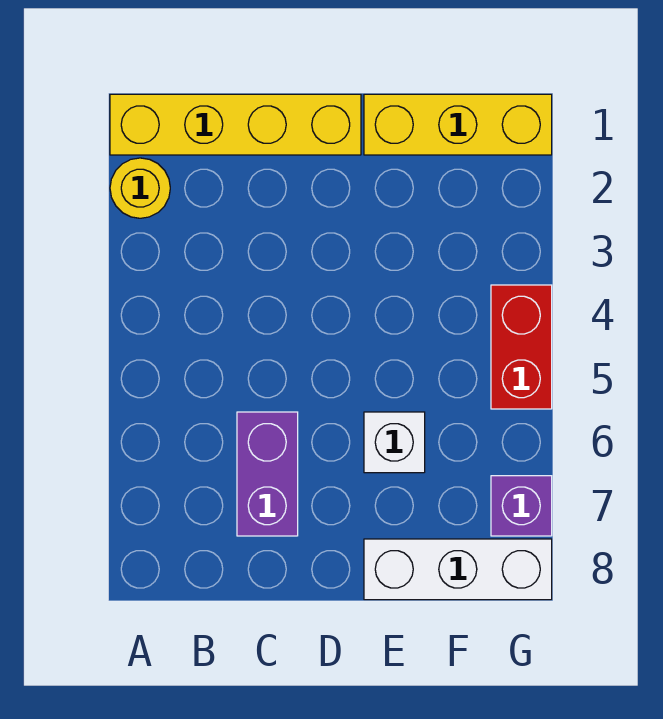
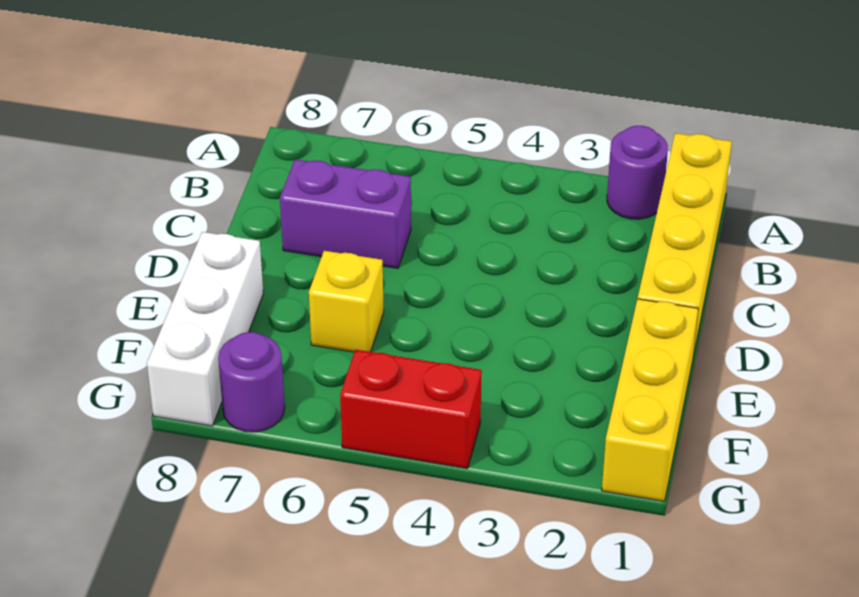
yellow 1x1 round brick [110,158,170,218] -> purple 1x1 round brick [607,126,668,219]
white 1x1 brick [364,412,425,473] -> yellow 1x1 brick [309,251,384,352]
purple 1x1 brick [491,476,552,536] -> purple 1x1 round brick [218,332,285,432]

